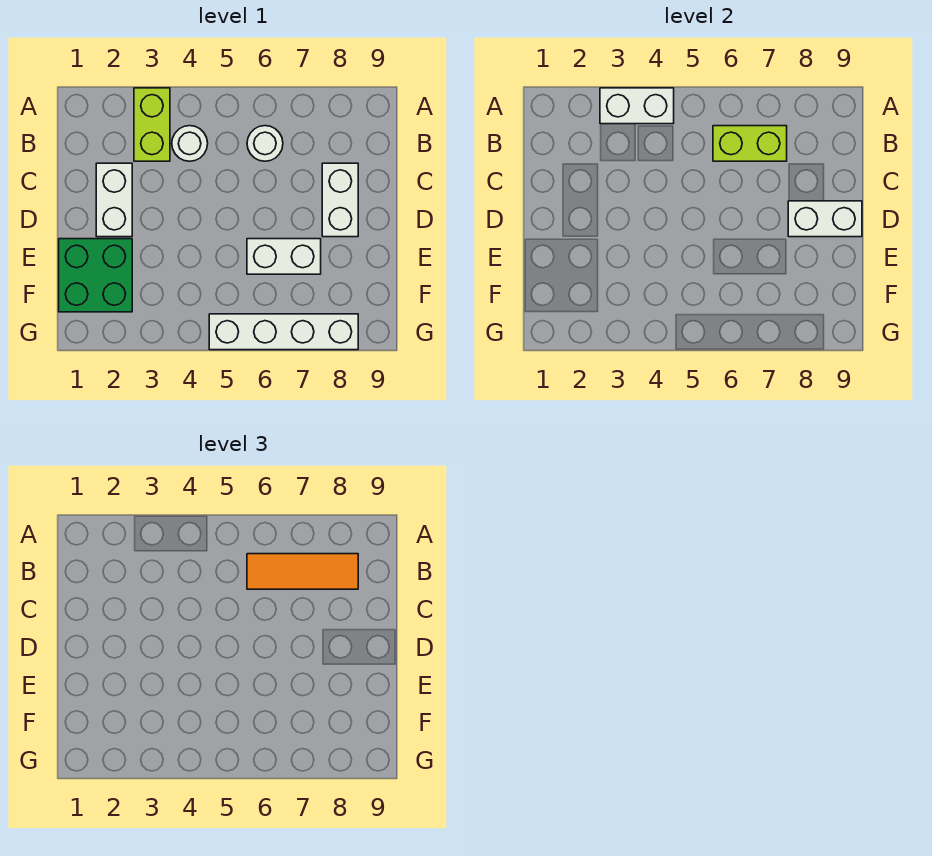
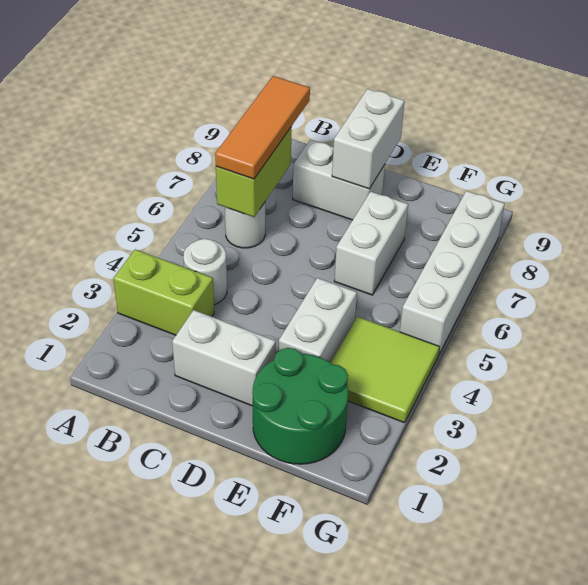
white 1x2 brick [600,88,674,124] -> white 1x2 brick moved to [279,278,357,363]
green 2x2 brick [59,239,132,312] -> green 2x2 round brick [252,348,348,464]
none -> lime 2x2 tile [331,317,439,423]

